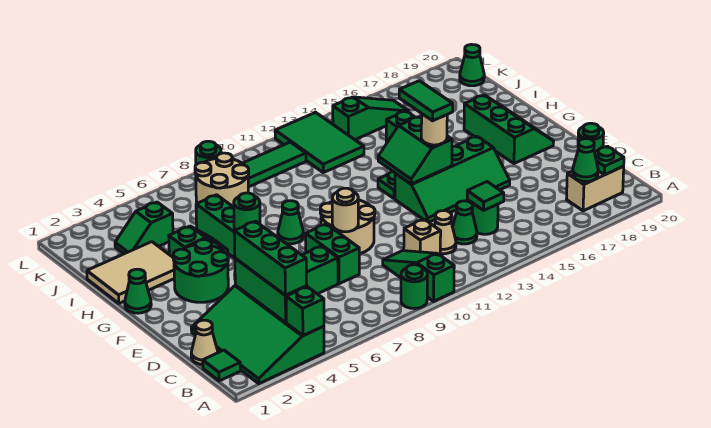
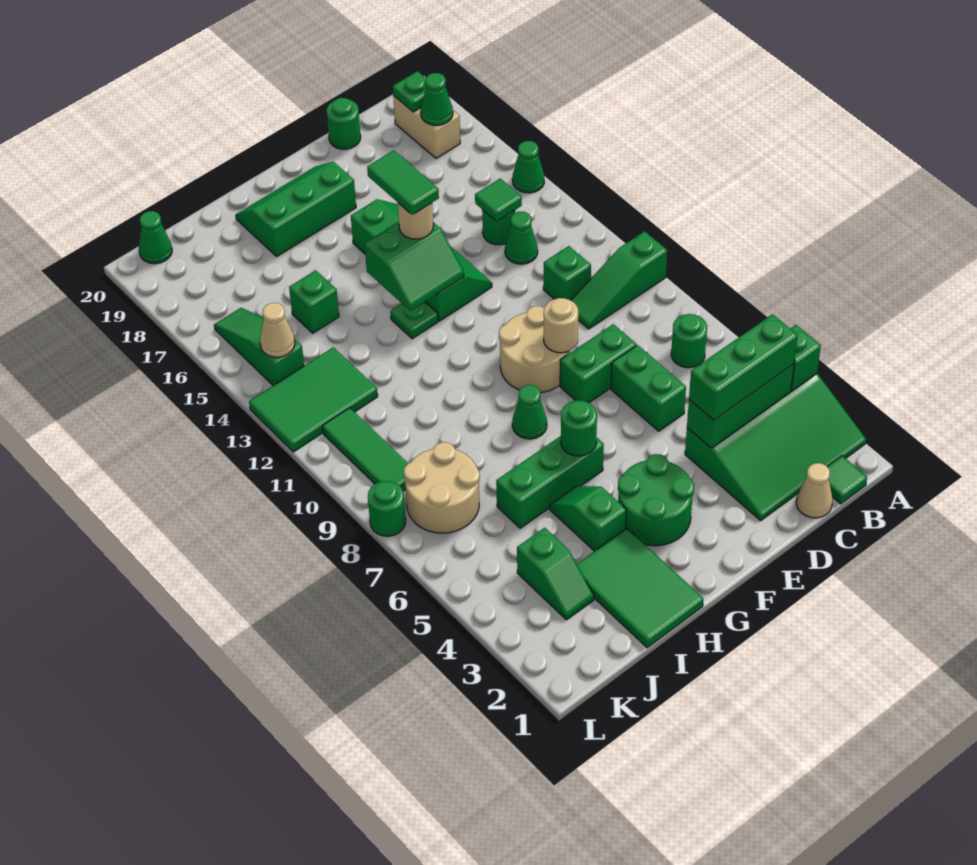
green 1x1 round brick [401,265,427,309] -> green 1x1 round brick moved to [671,314,707,368]
tan 1x1 brick [404,219,441,255] -> green 1x1 brick [543,246,591,300]
tan 1x1 cone [434,211,456,254] -> tan 1x1 cone moved to [260,303,295,357]
green 1x2 tile [399,81,453,121] -> green 1x2 tile turned to [367,150,439,215]
green 1x1 cone [125,269,151,313] -> green 1x1 cone moved to [512,141,544,193]
tan 2x3 tile [87,242,174,303] -> green 2x3 tile [577,528,703,648]

